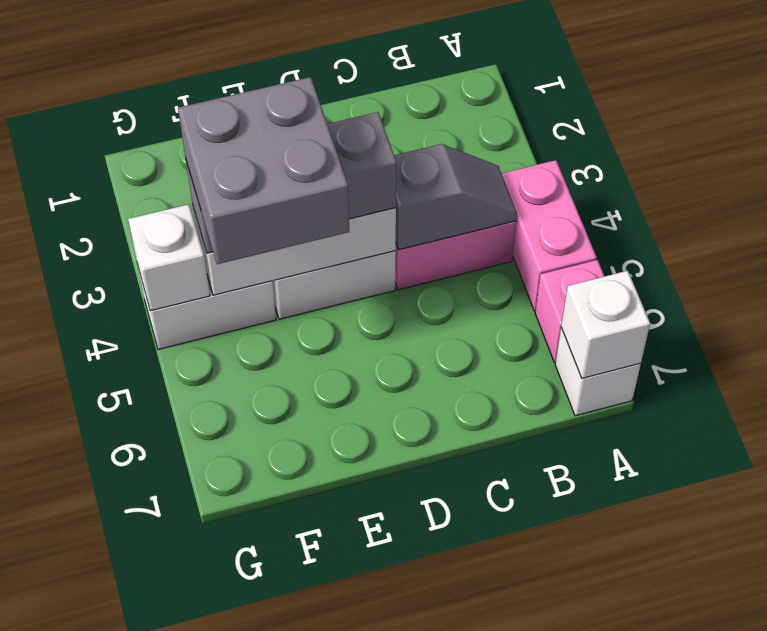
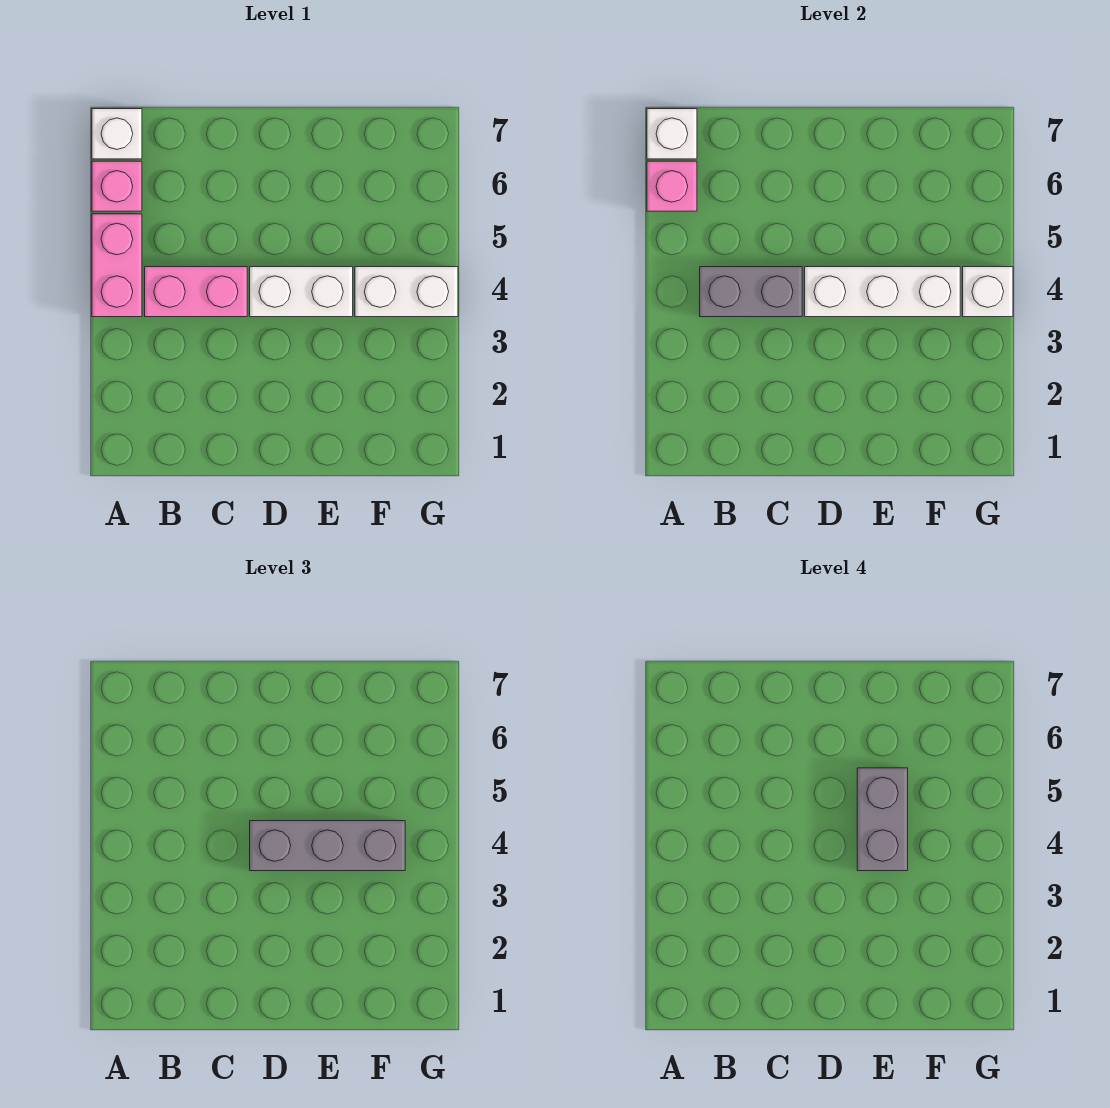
none -> pink 1x1 brick [647,161,697,211]
grey 1x2 slope [394,144,517,250] -> grey 1x2 brick [700,267,802,317]
grey 2x2 brick [178,77,349,264] -> grey 1x2 brick [857,768,908,871]

